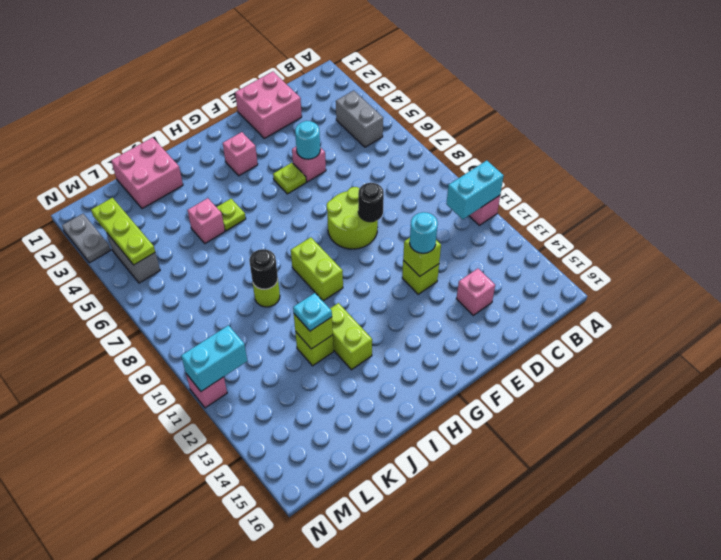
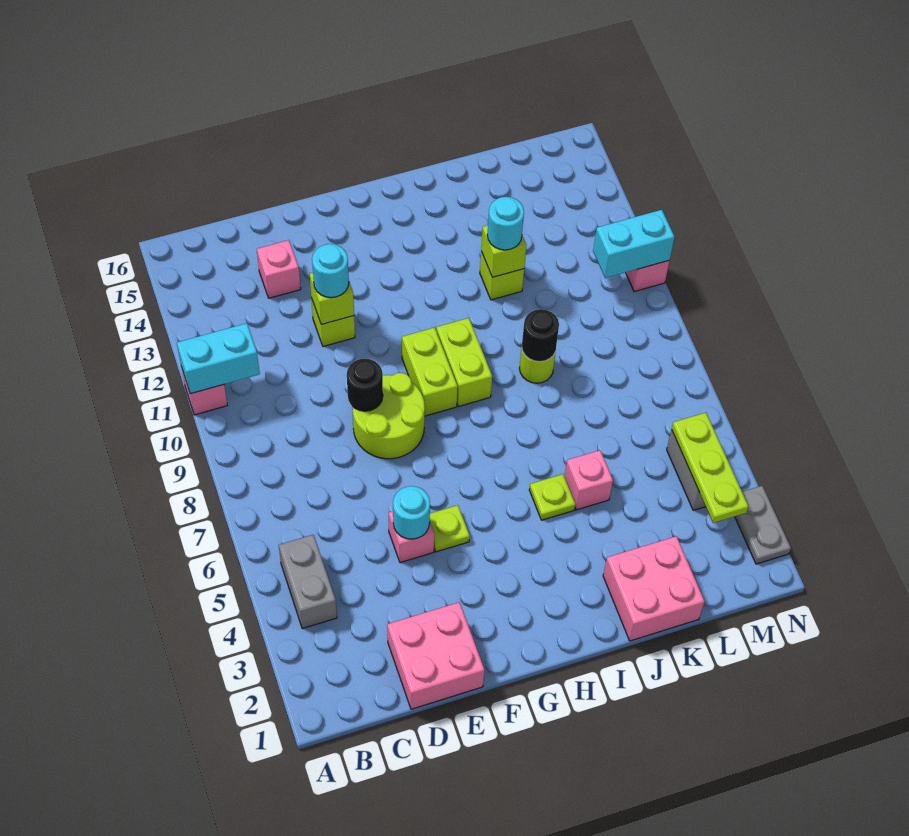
pink 1x1 brick [223,132,258,176] -> none
lime 1x2 brick [330,303,372,370] -> lime 1x2 brick moved to [402,328,458,416]
cyan 1x1 plate [293,293,332,331] -> cyan 1x1 round brick [487,197,524,250]

